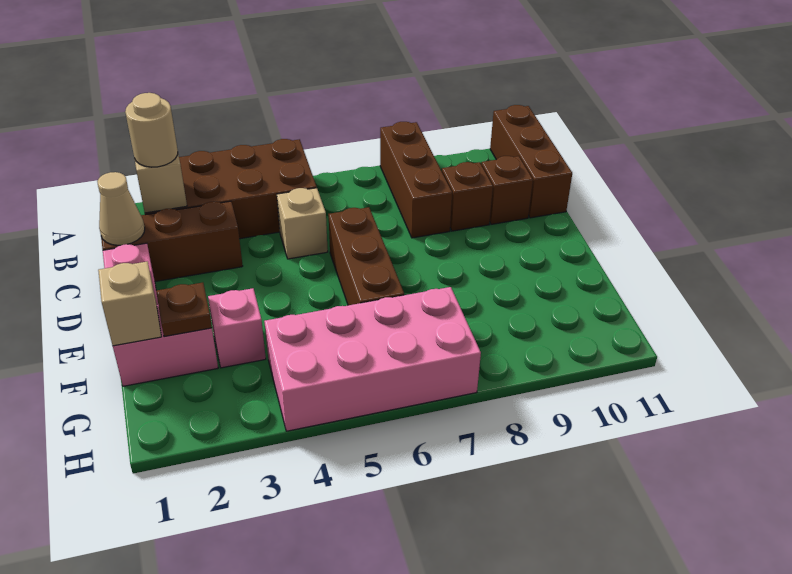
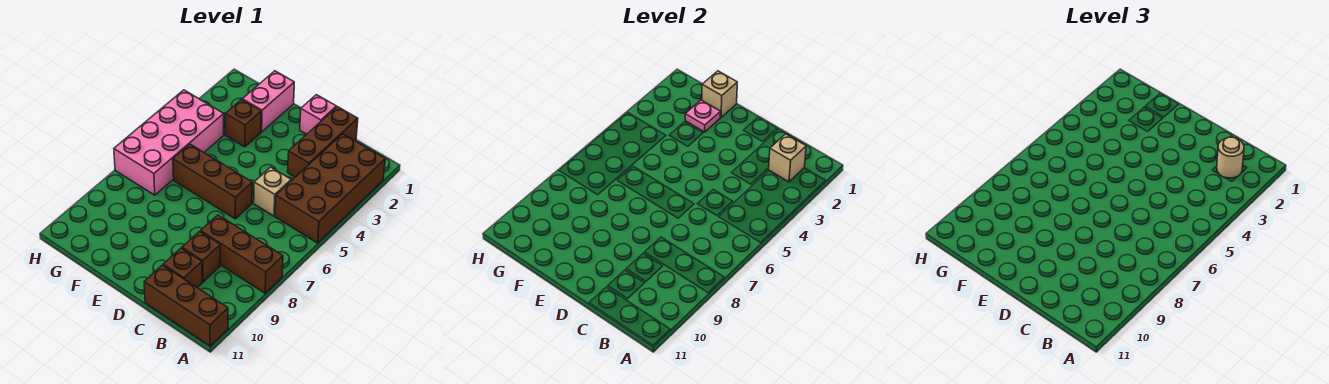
tan 1x1 cone [97,172,145,245] -> none
brown 1x1 plate [156,283,212,337] -> pink 1x1 plate [685,100,721,132]
pink 1x1 brick [208,288,266,368] -> brown 1x1 brick [225,100,261,147]

